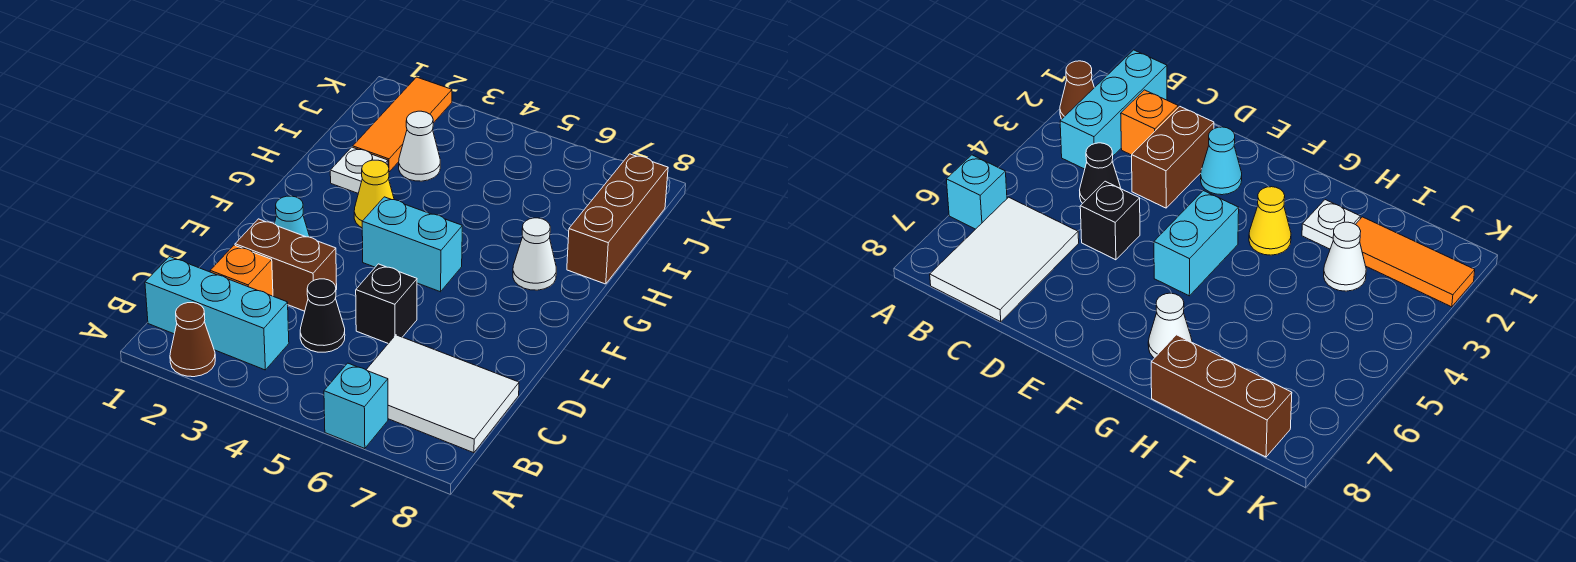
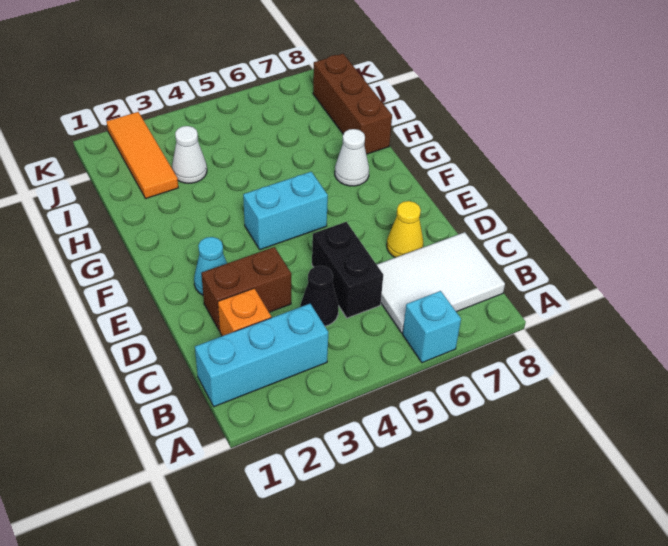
brown 1x1 cone [170,303,215,377] -> none
black 1x1 brick [356,264,417,343] -> black 1x2 brick [312,222,383,318]
yellow 1x1 cone [354,160,394,228] -> yellow 1x1 cone moved to [387,201,423,258]
white 1x1 plate [330,147,388,193] -> none

